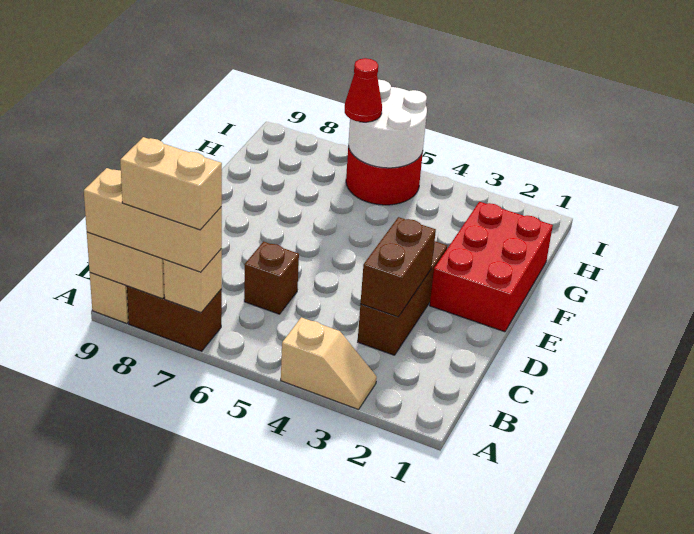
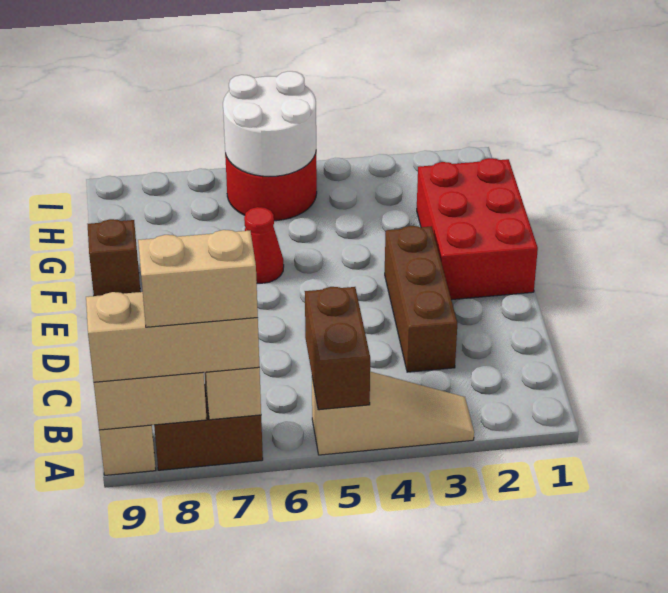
tan 1x2 slope [281,317,377,410] -> tan 1x3 slope [312,372,474,455]
brown 1x2 brick [360,217,436,317] -> brown 1x2 brick moved to [305,287,370,410]
brown 1x1 brick [244,242,299,314] -> brown 1x1 brick moved to [88,219,140,296]
red 1x1 cone [345,58,382,122] -> red 1x1 cone moved to [244,207,284,283]

